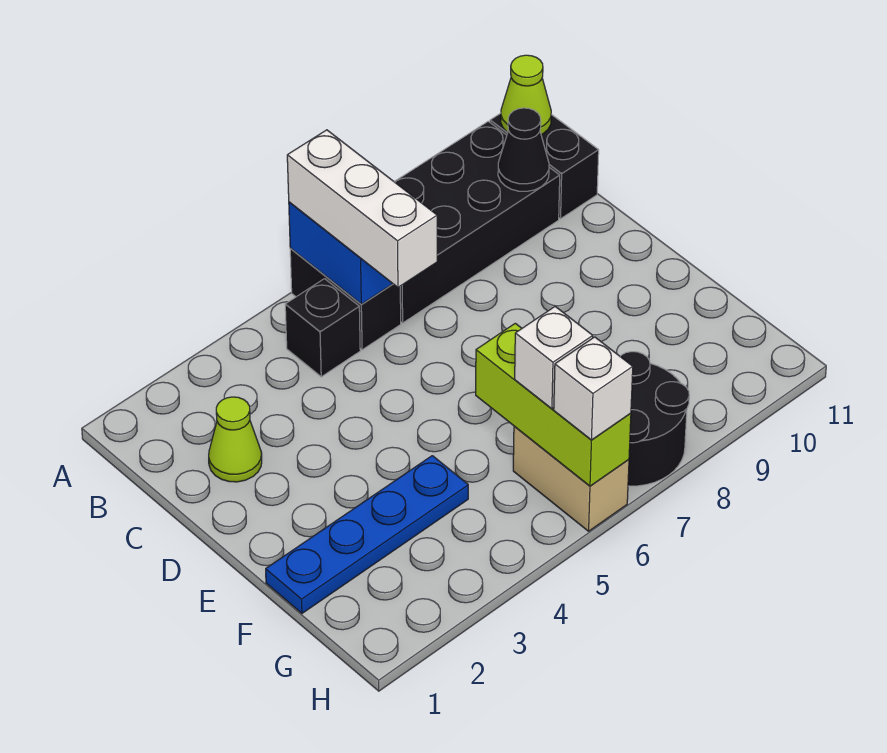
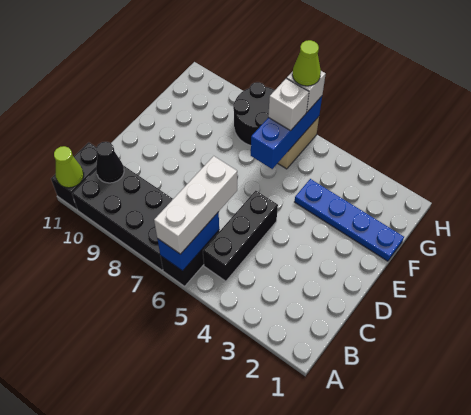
black 1x1 brick [285,279,360,377] -> black 1x3 brick [203,191,278,281]
lime 1x1 cone [209,397,262,482] -> lime 1x1 cone moved to [292,40,321,86]
lime 1x3 brick [476,323,631,486] -> blue 1x3 brick [251,96,322,169]

